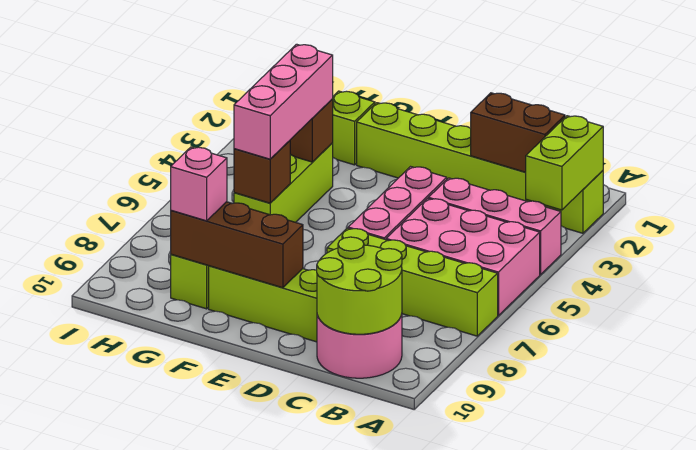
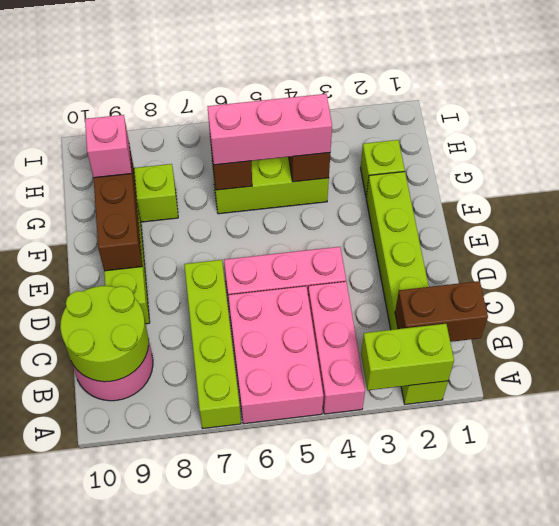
brown 1x2 brick [471,93,565,172] -> brown 1x2 brick turned to [395,281,488,342]

